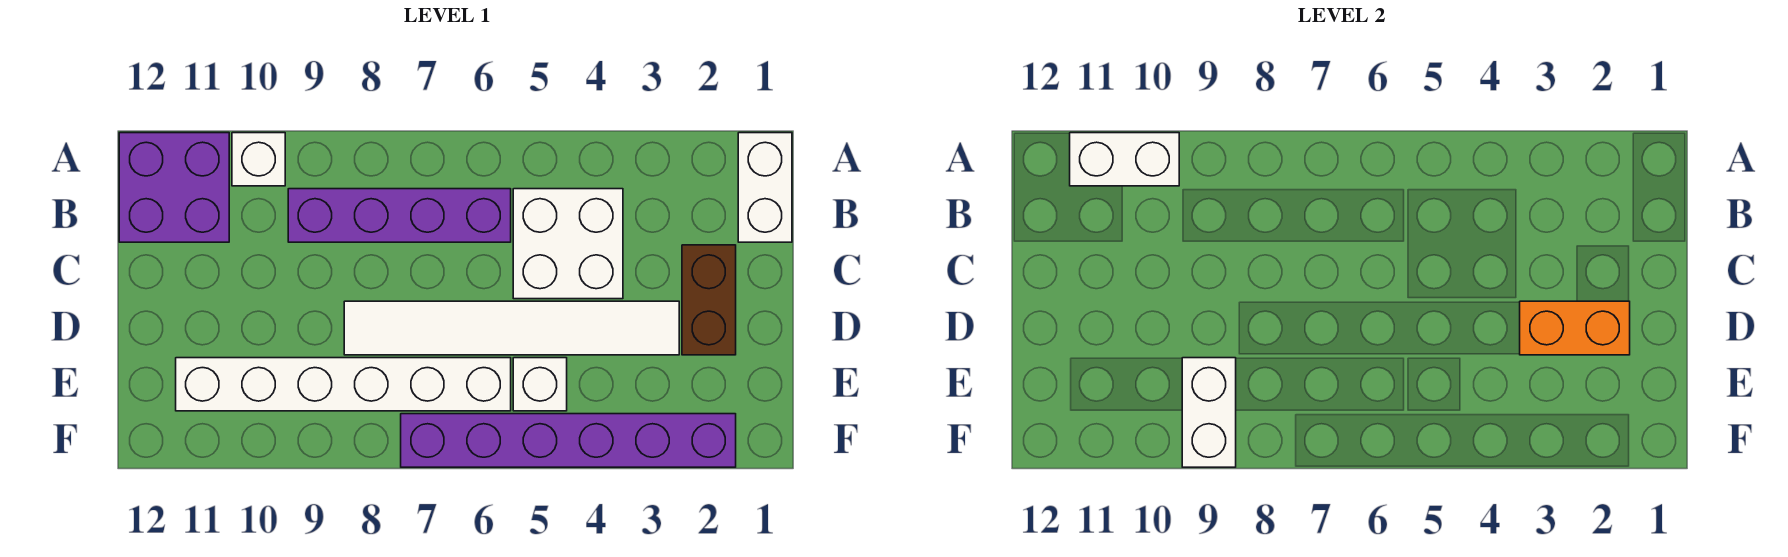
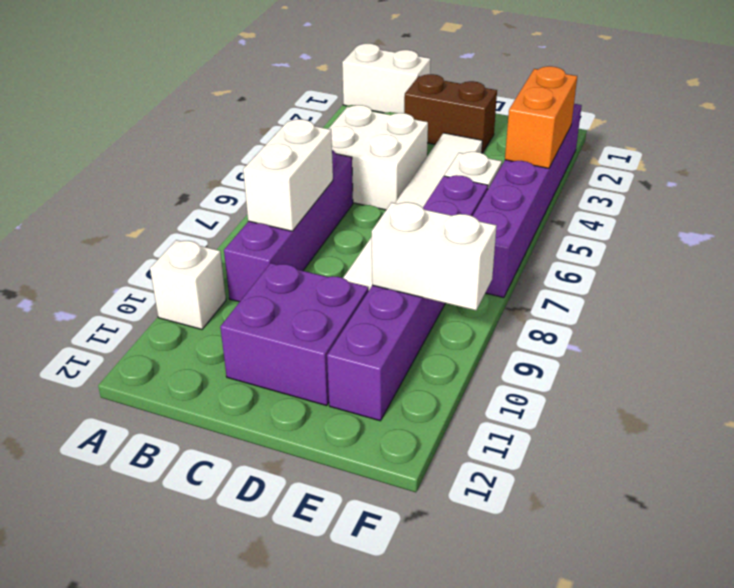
white 1x2 brick [1070,133,1179,186] -> white 1x2 brick moved to [243,119,333,231]
purple 2x2 brick [119,133,229,242] -> purple 2x2 brick moved to [220,263,369,406]
orange 1x2 brick [1520,301,1630,355] -> orange 1x2 brick moved to [505,66,577,168]
white 1x6 brick [176,358,511,411] -> purple 1x6 brick [327,175,488,421]

